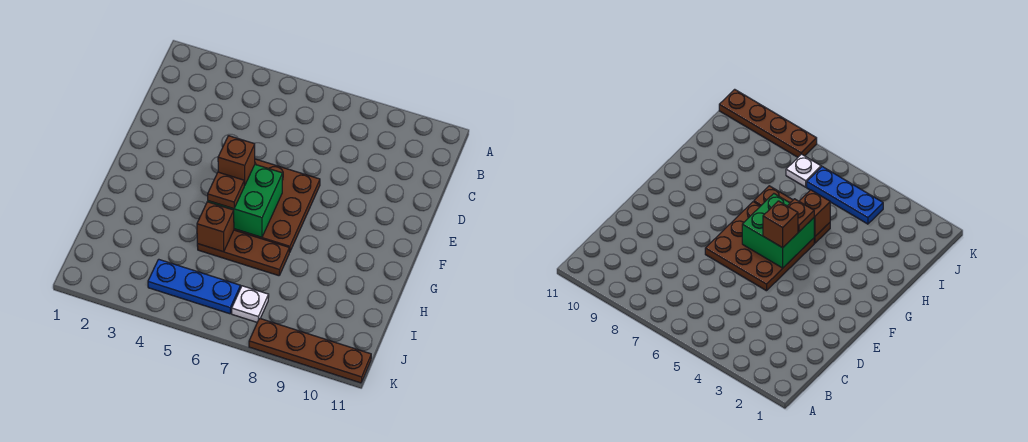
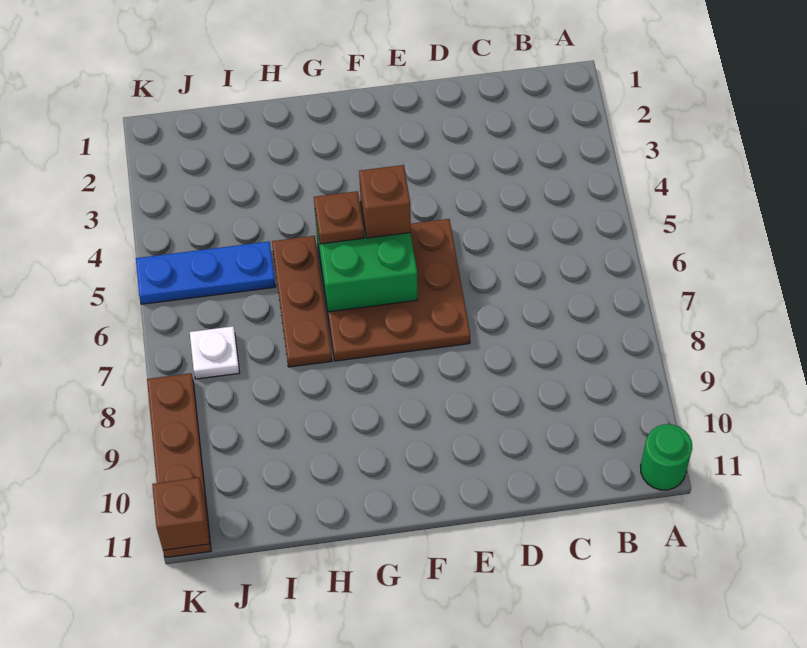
none -> green 1x1 round brick [641,424,692,490]
brown 1x1 brick [197,202,234,252] -> brown 1x1 brick moved to [152,478,210,550]
blue 1x3 plate [148,259,241,314] -> blue 1x3 plate turned to [136,241,276,304]

